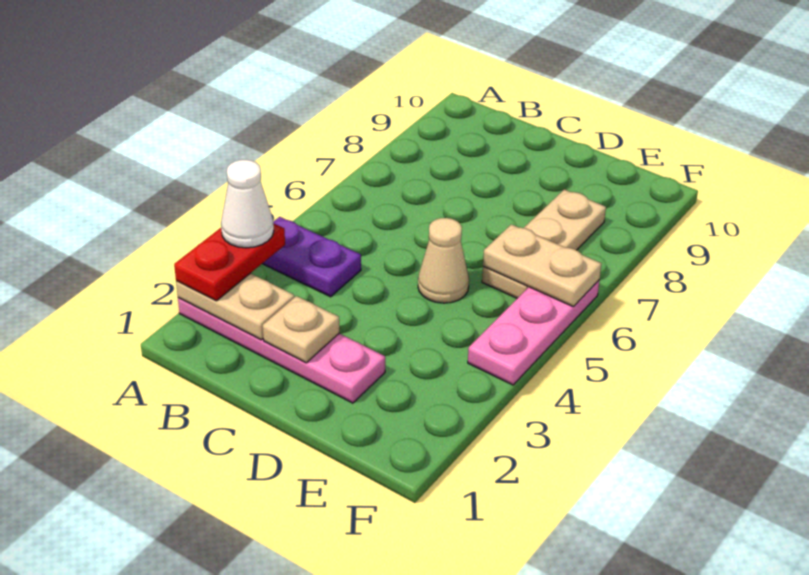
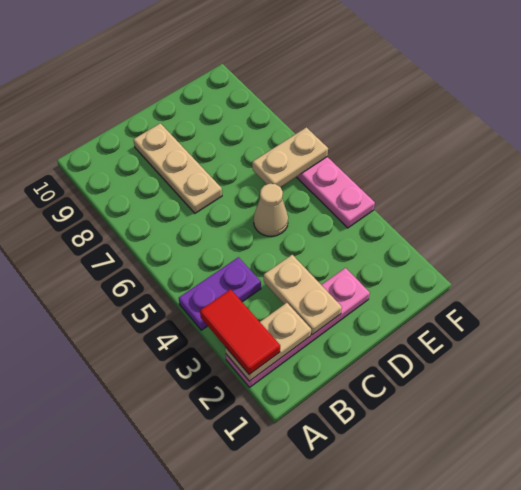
red 1x2 plate [174,223,285,301] -> red 1x2 tile [200,289,280,375]
white 1x1 cone [221,160,274,248] -> none
tan 1x1 plate [263,296,339,363] -> tan 1x2 plate [264,255,342,335]
tan 1x3 plate [482,189,606,298] -> tan 1x3 plate moved to [133,123,222,213]

